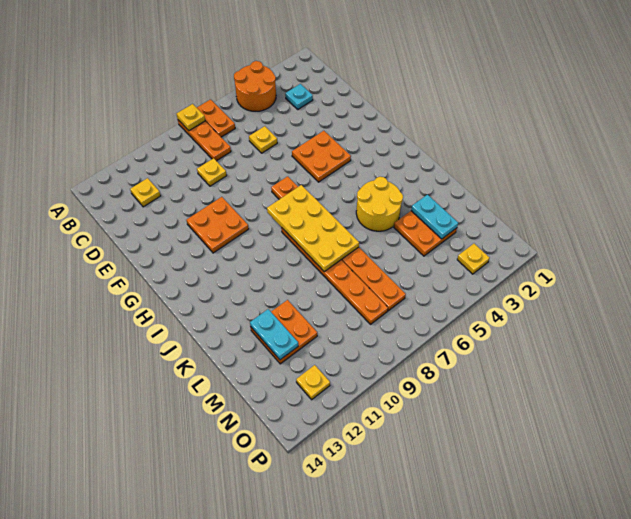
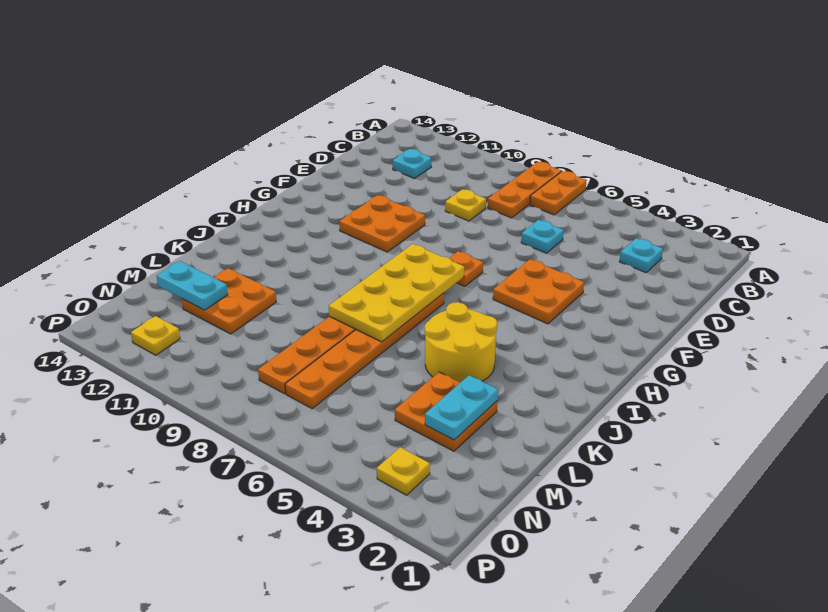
orange 2x2 round brick [234,61,276,111] -> none
yellow 1x1 plate [177,104,205,131] -> none
yellow 1x1 plate [130,178,161,207] -> cyan 1x1 plate [393,149,431,178]
yellow 1x1 plate [249,126,277,153] -> cyan 1x1 plate [521,220,564,253]
cyan 1x2 plate [250,309,298,360] -> cyan 1x2 plate turned to [157,261,228,310]

